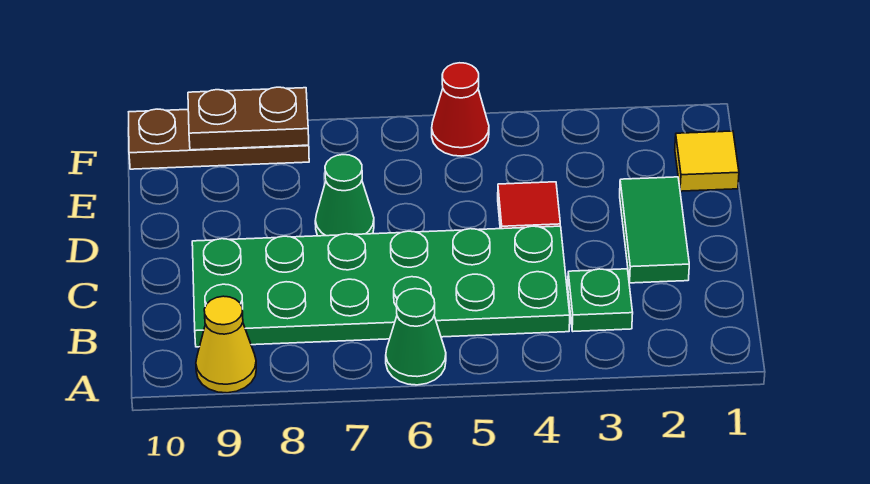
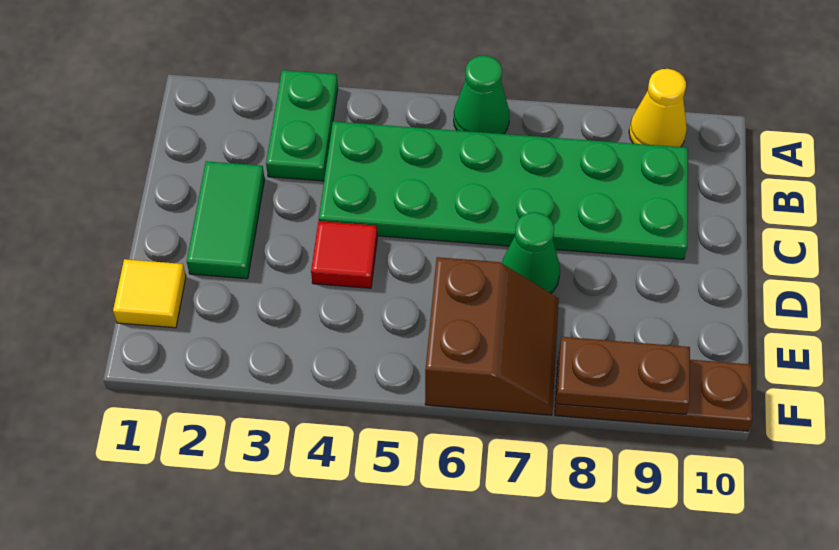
green 1x1 plate [568,269,633,331] -> green 1x2 plate [266,70,338,181]
none -> brown 2x2 slope [425,257,559,415]
red 1x1 cone [432,63,489,156] -> none

